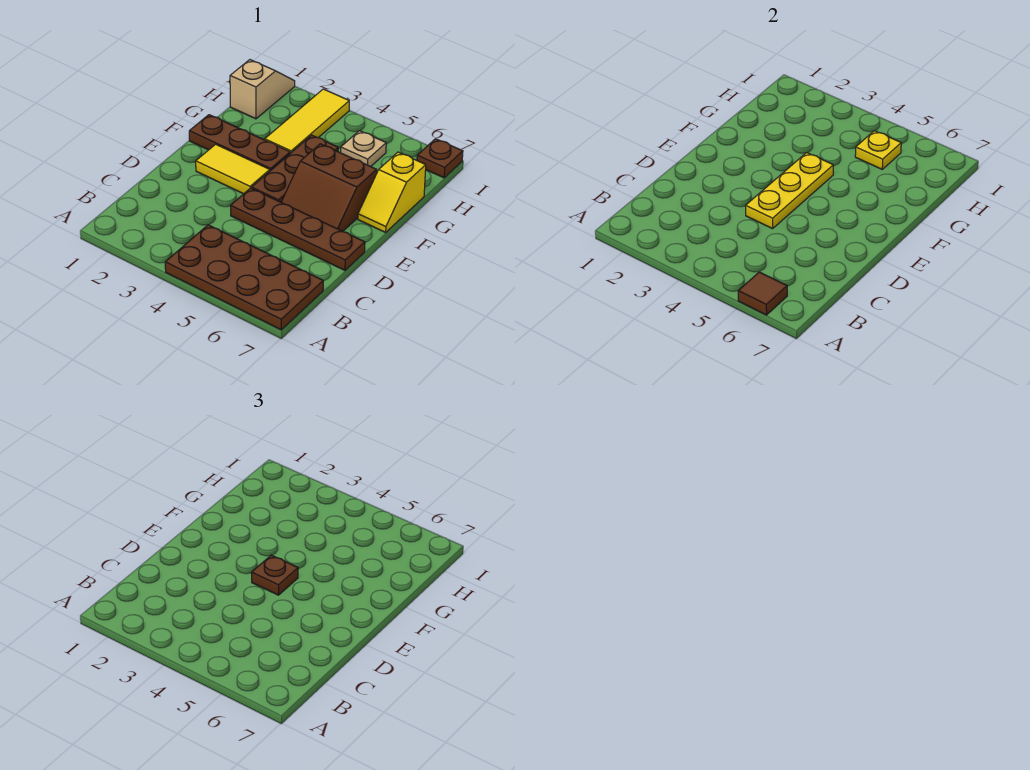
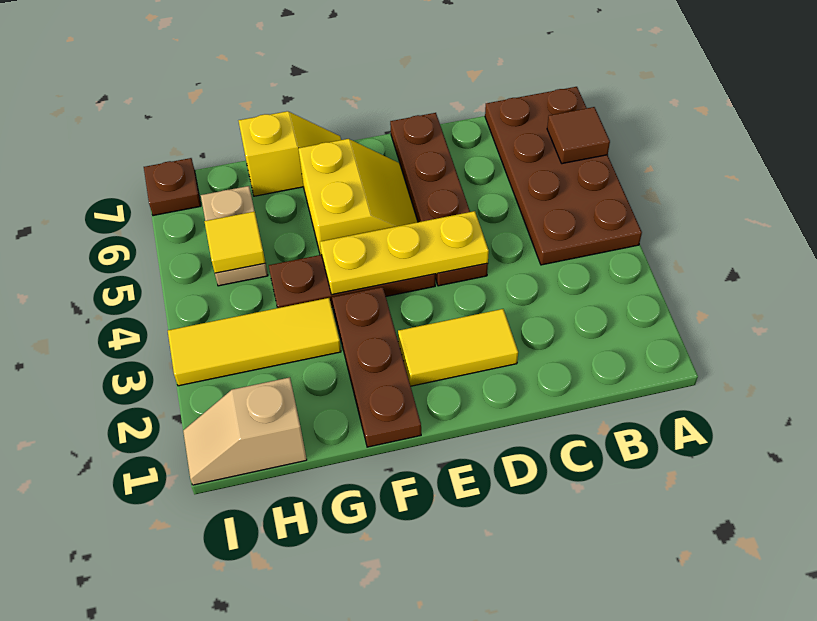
yellow 1x2 tile [196,144,270,194] -> yellow 1x2 tile turned to [398,309,518,386]
brown 1x1 plate [252,555,298,595] -> none
brown 2x2 slope [281,144,377,231] -> yellow 2x2 slope [298,139,417,255]
tan 1x1 plate [341,131,386,167] -> tan 1x2 plate [201,186,268,286]
yellow 1x1 plate [855,131,901,169] -> yellow 1x1 tile [204,211,265,273]

